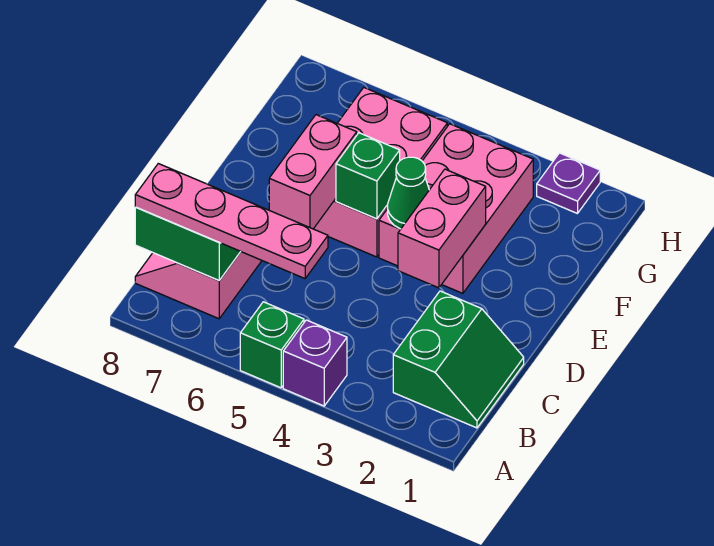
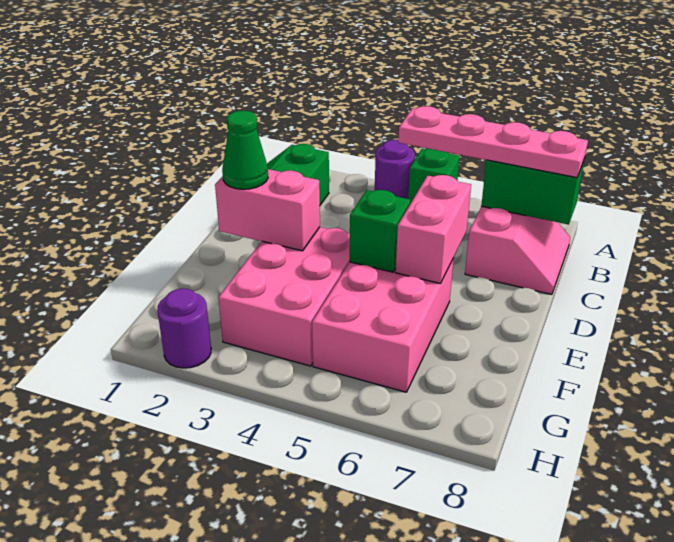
purple 1x1 brick [283,320,347,406] -> purple 1x1 round brick [375,140,415,199]
pink 1x2 brick [398,169,486,288] -> pink 1x2 brick turned to [215,169,320,251]
green 1x1 cone [388,157,429,229] -> green 1x1 cone moved to [222,111,268,189]
purple 1x1 plate [537,153,600,214] -> purple 1x1 round brick [157,289,211,368]

